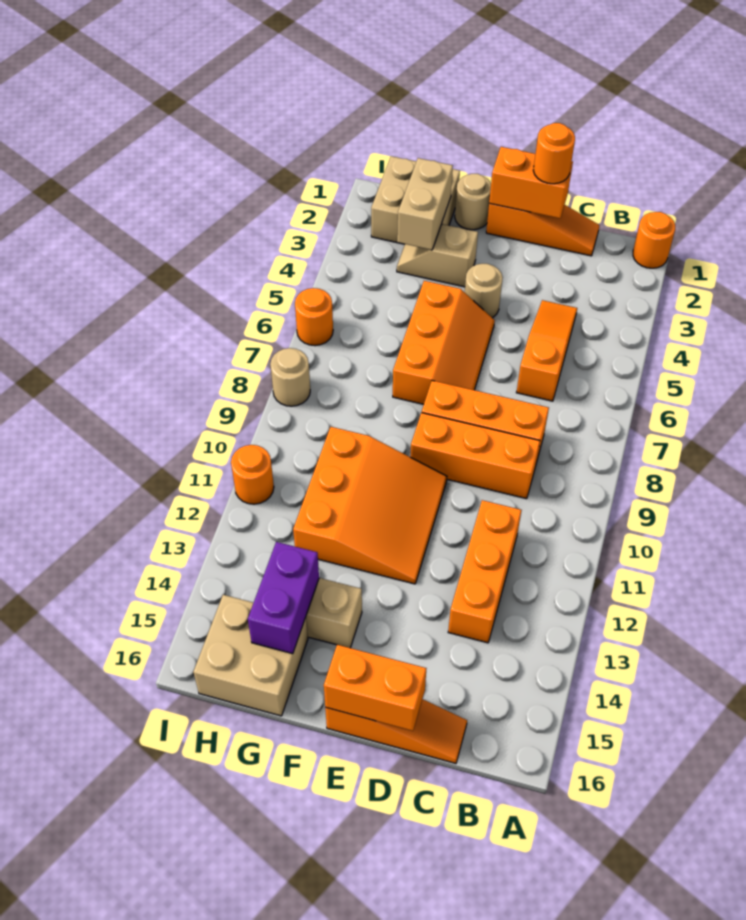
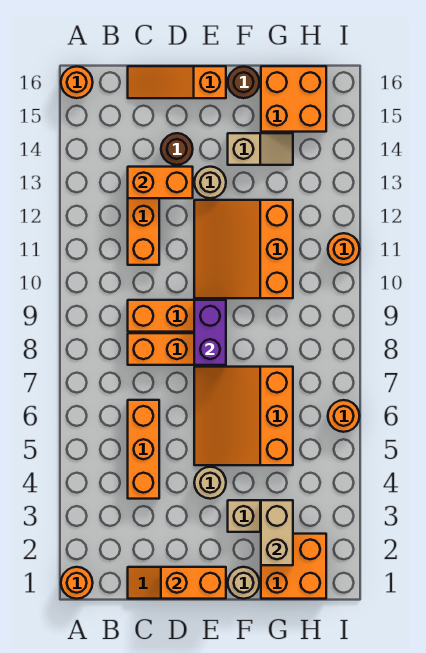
orange 1x3 slope [516,300,577,401] -> orange 1x3 brick [128,400,159,499]
orange 1x1 round brick [533,123,575,184] -> orange 1x1 round brick moved to [61,66,93,98]
none -> brown 1x1 round brick [161,133,193,165]
orange 1x2 brick [324,645,426,731] -> orange 1x2 brick moved to [128,167,193,198]
orange 2x3 slope [393,281,495,404] -> orange 3x3 slope [194,367,293,465]
none -> brown 1x1 round brick [228,66,259,98]
tan 2x2 brick [371,156,460,244] -> orange 2x2 brick [261,534,326,599]
purple 1x2 brick [248,542,319,654] -> purple 1x2 brick moved to [194,300,226,365]
tan 2x2 brick [193,595,308,716] -> orange 2x2 brick [261,66,326,132]
tan 1x1 round brick [270,348,310,406] -> tan 1x1 round brick moved to [194,167,226,198]

